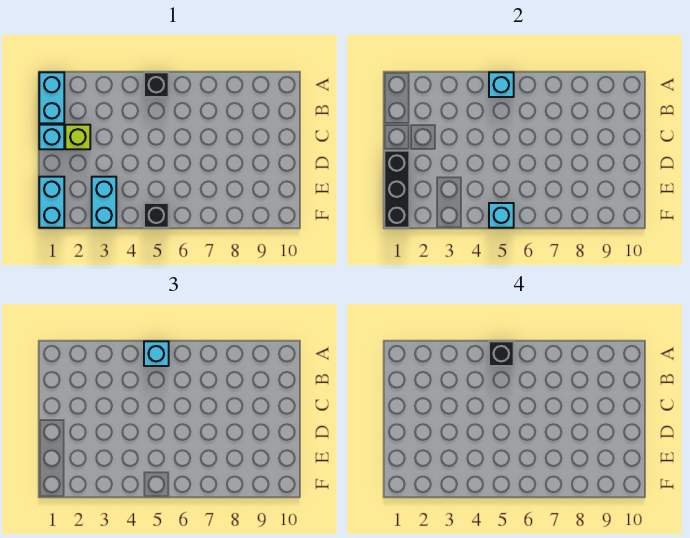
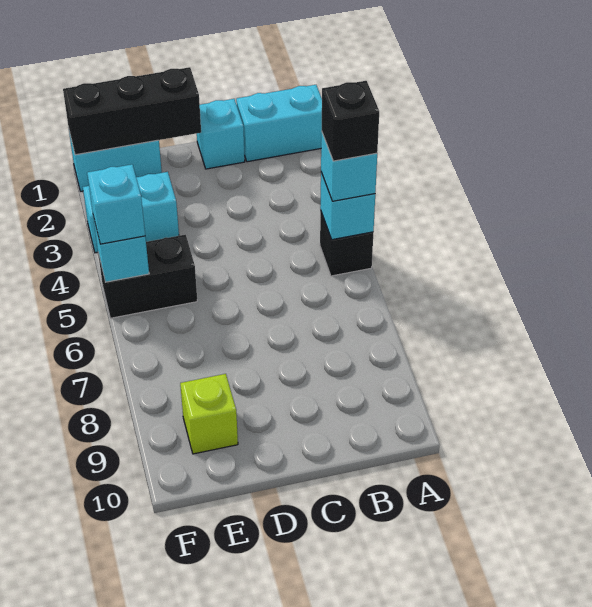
lime 1x1 brick [65,125,90,149] -> lime 1x1 brick moved to [180,374,238,454]
black 1x1 brick [144,203,169,228] -> black 1x2 brick [98,234,197,318]
none -> cyan 1x1 brick [87,164,145,244]

